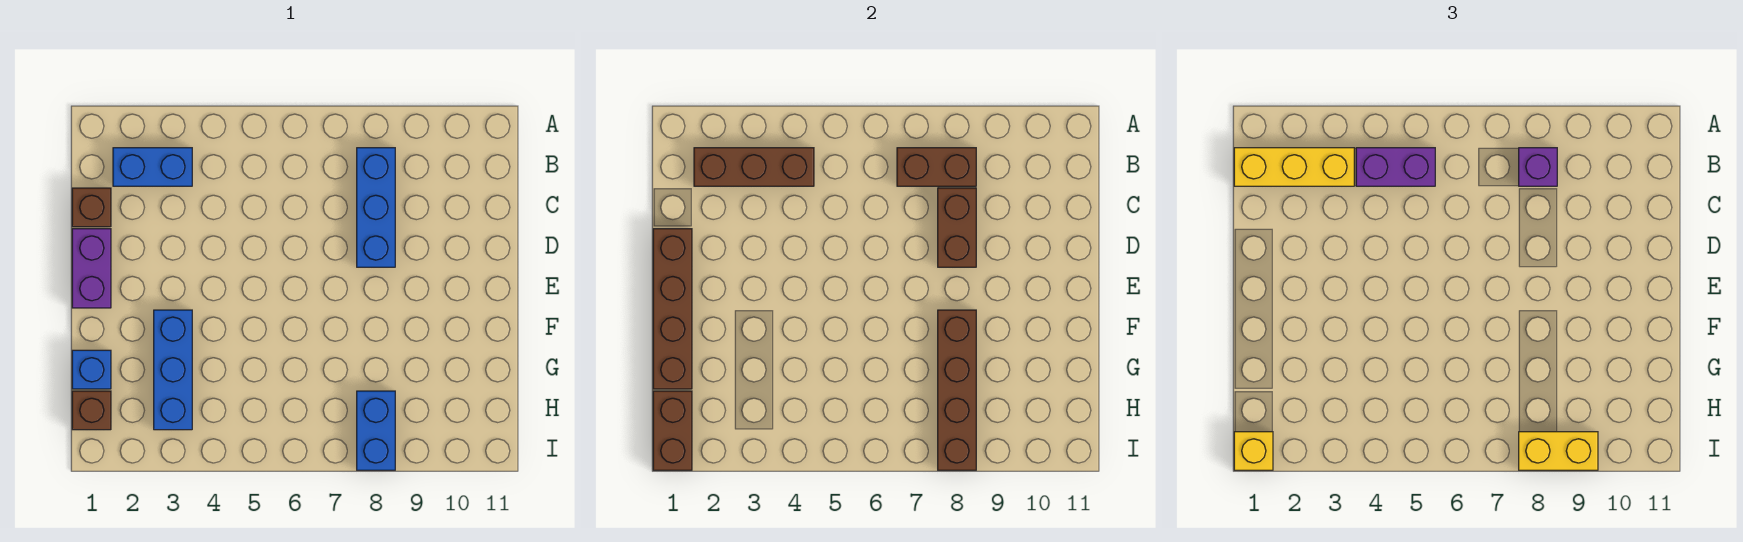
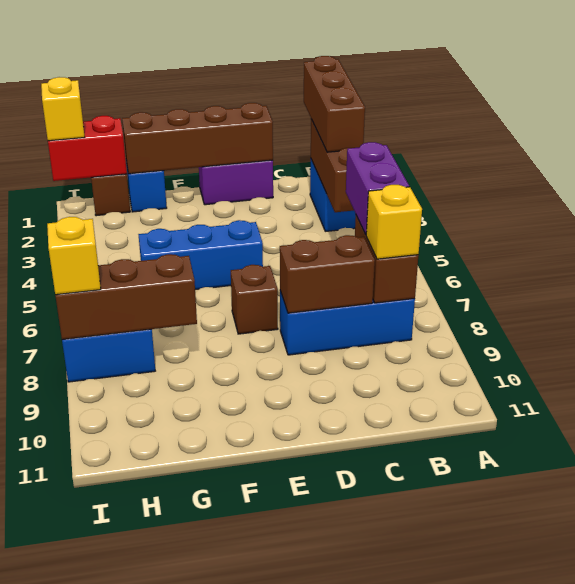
yellow 1x3 brick [1234,148,1354,186] -> brown 1x3 brick [304,56,365,152]
purple 1x2 brick [1356,148,1435,186] -> purple 1x2 brick moved to [346,142,409,235]
purple 1x1 brick [1519,148,1557,186] -> yellow 1x1 brick [366,185,422,259]
brown 1x1 brick [72,188,111,227] -> brown 1x1 brick moved to [231,265,278,334]
blue 1x3 brick [154,310,192,430] -> blue 1x3 brick moved to [138,220,263,290]
brown 1x4 brick [938,310,976,470] -> brown 1x3 brick [55,254,197,340]
brown 1x2 brick [653,391,692,470] -> red 1x2 brick [48,116,127,181]
yellow 1x2 brick [1519,432,1598,470] -> yellow 1x1 brick [47,217,101,295]

